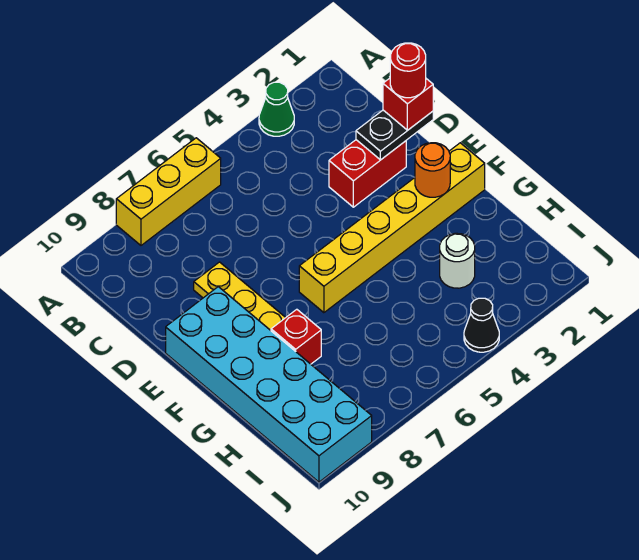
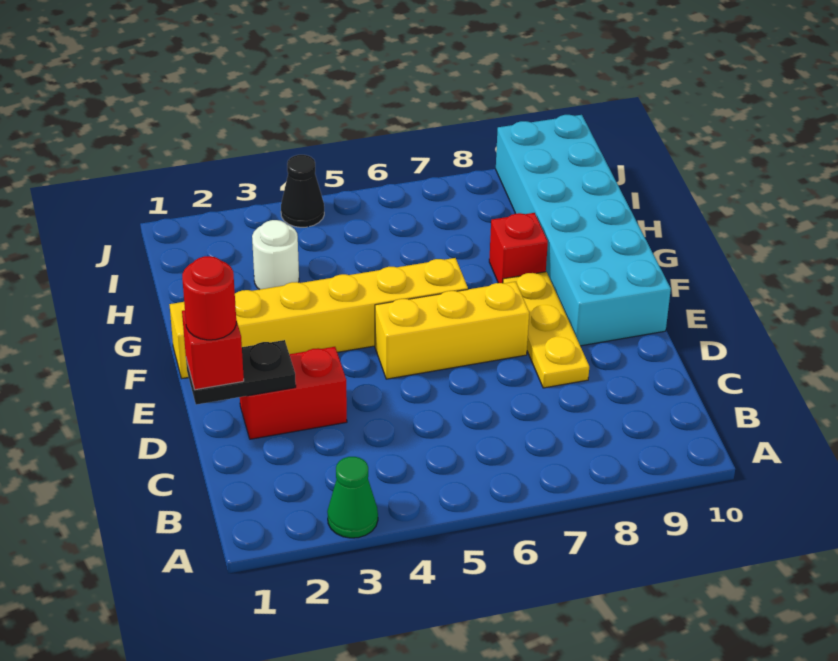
yellow 1x3 brick [116,138,221,245] -> yellow 1x3 brick moved to [375,282,529,379]
orange 1x1 round brick [415,143,450,197] -> none

